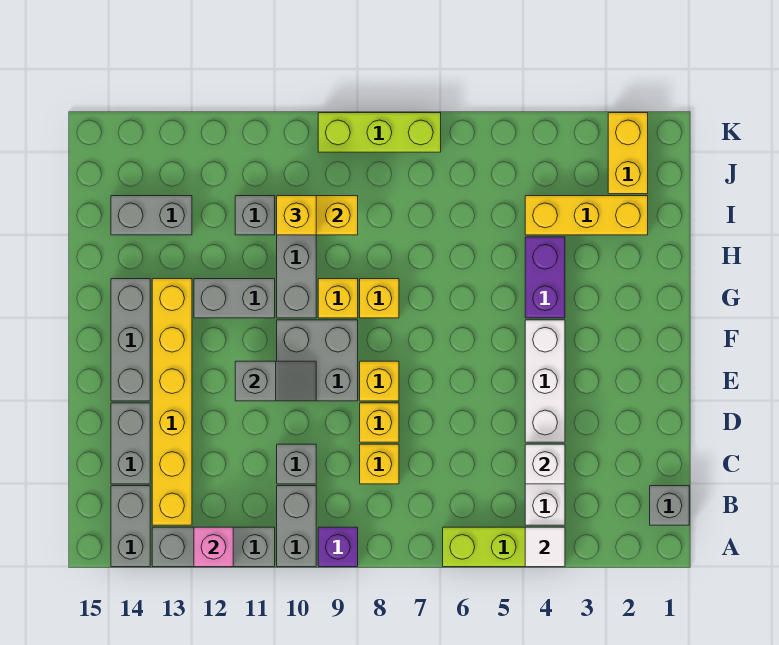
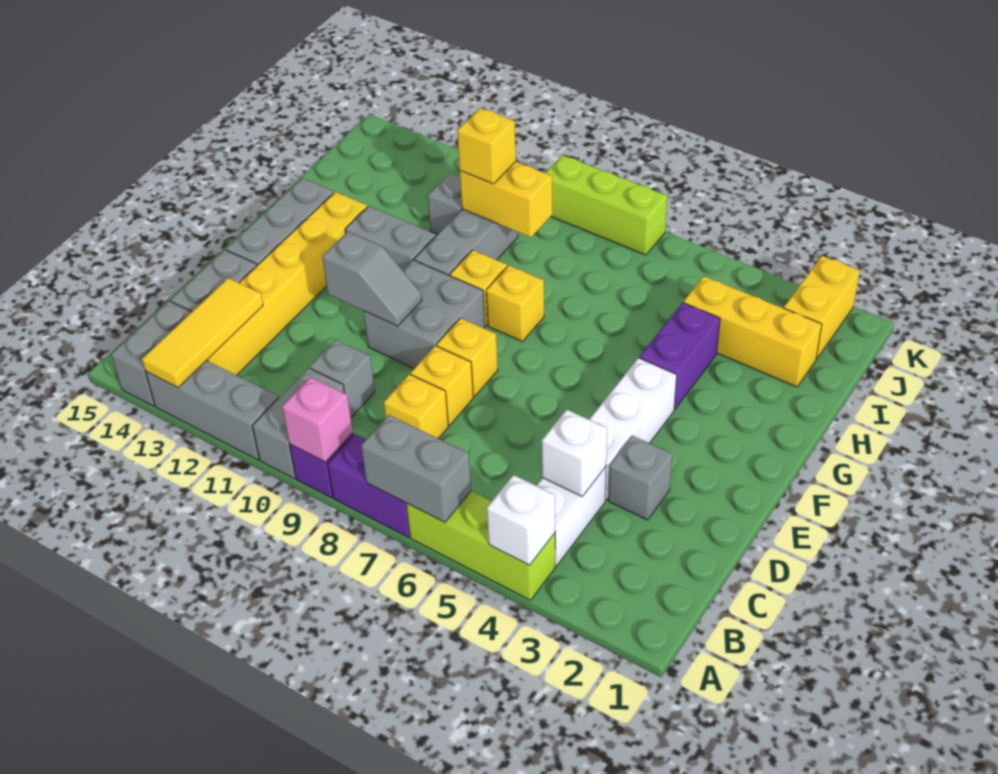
white 1x1 tile [525,527,565,567] -> white 1x1 brick [487,475,555,565]
none -> purple 1x2 brick [328,434,410,537]
pink 1x1 brick [194,527,233,567] -> pink 1x1 brick moved to [282,377,353,462]
none -> yellow 1x3 tile [142,278,263,387]
grey 1x1 brick [650,486,689,525] -> grey 1x1 brick moved to [608,436,673,520]
grey 1x2 brick [111,196,192,235] -> grey 1x2 brick moved to [361,415,471,522]

